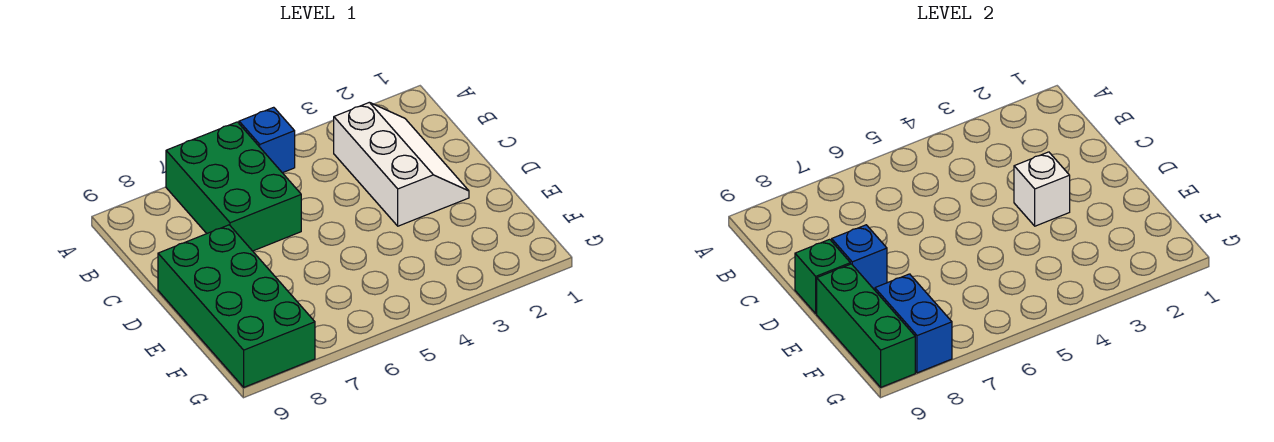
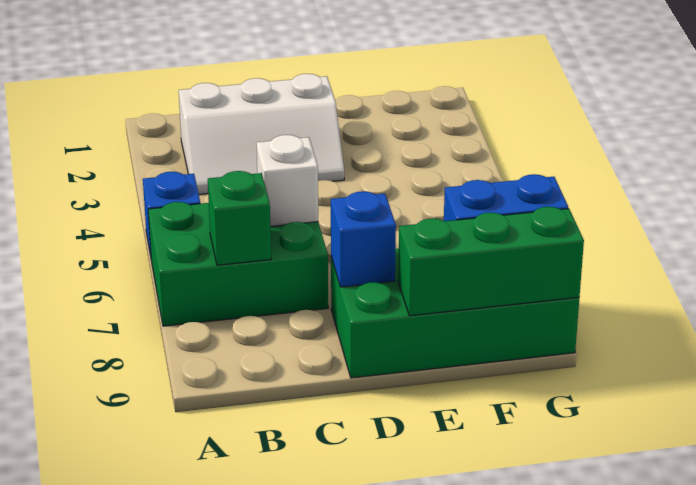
white 2x3 slope [334,102,469,226] -> white 2x3 slope turned to [179,74,344,195]
white 1x1 brick [1014,152,1070,226] -> white 1x1 brick moved to [256,135,318,226]
green 1x1 brick [795,239,850,314] -> green 1x1 brick moved to [208,171,271,265]

